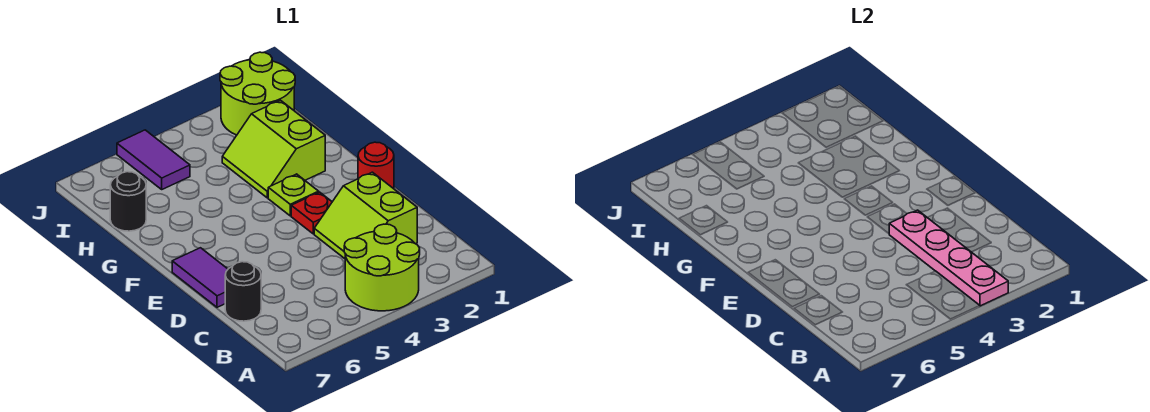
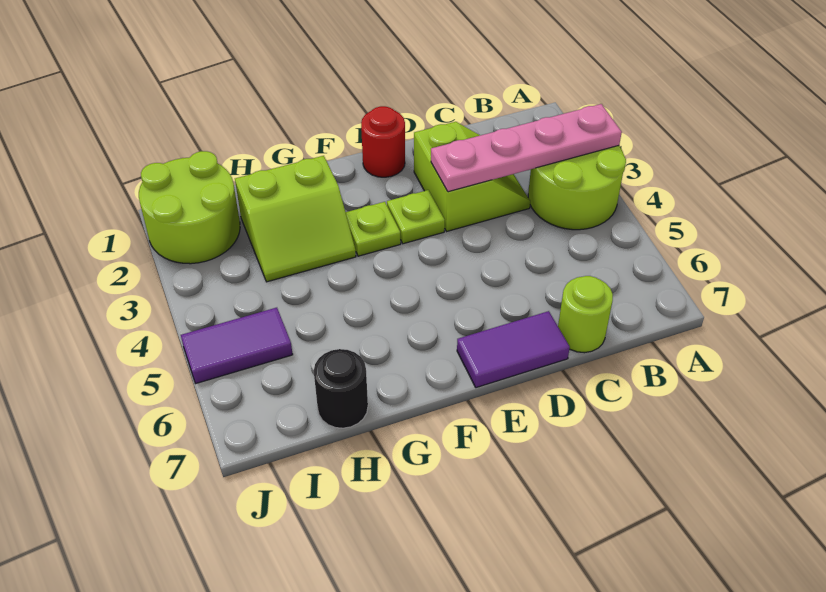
lime 2x2 slope [314,172,417,259] -> lime 2x2 slope turned to [414,122,530,231]
black 1x1 round brick [225,262,261,321] -> lime 1x1 round brick [558,276,613,353]
red 1x1 plate [291,192,332,234] -> lime 1x1 plate [387,190,445,244]

